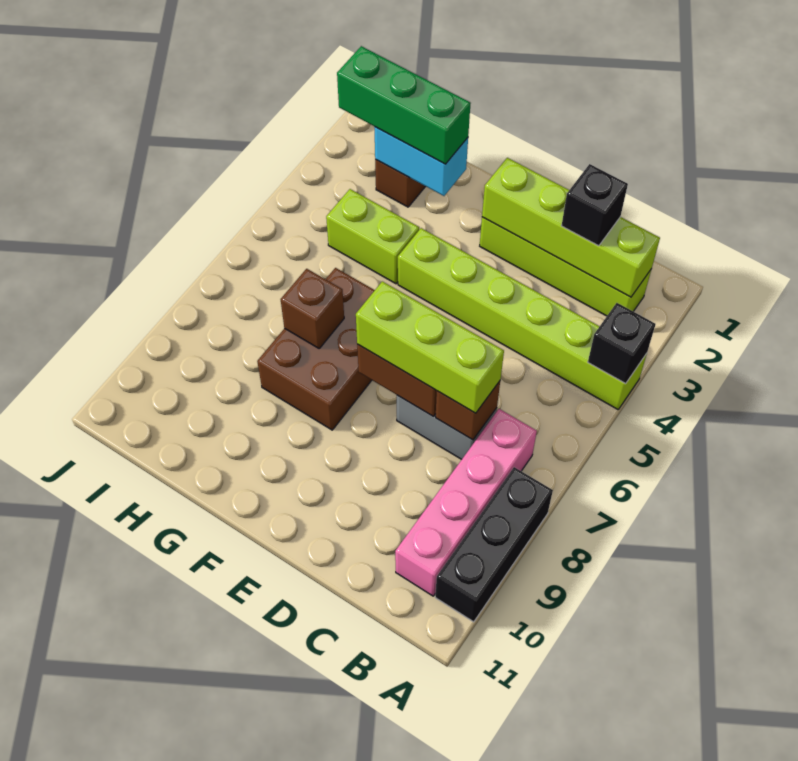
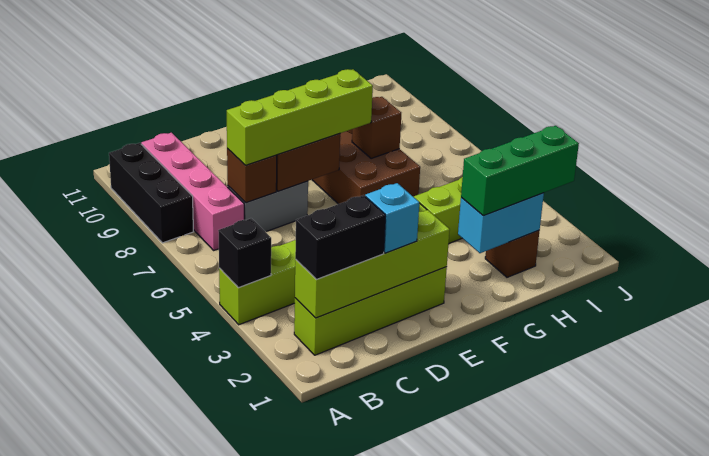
black 1x1 brick [562,164,628,246] -> black 1x2 brick [295,195,386,280]
lime 1x3 brick [356,281,504,413] -> lime 1x4 brick [227,69,373,165]
none -> cyan 1x1 brick [365,183,419,253]

